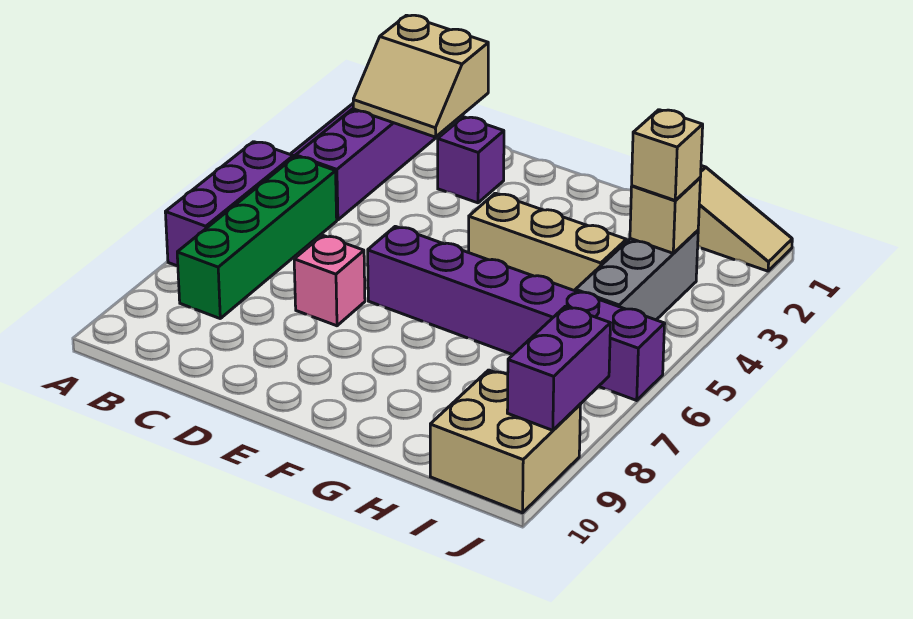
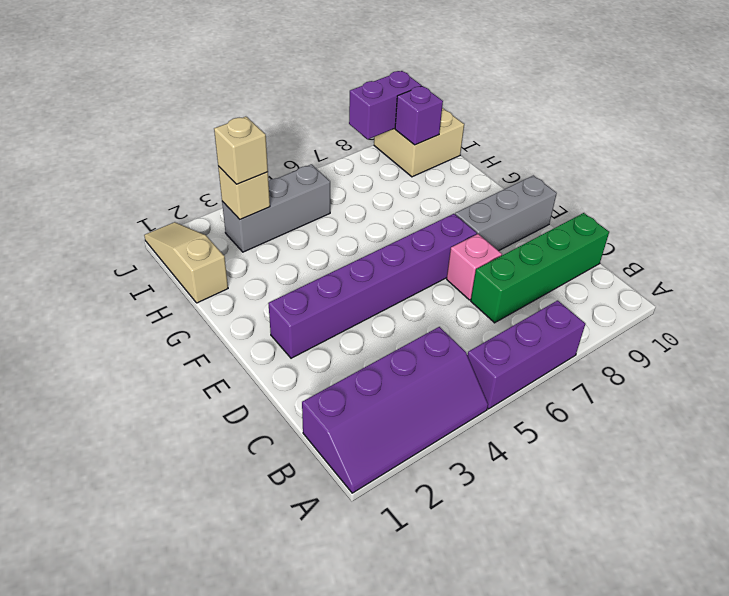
tan 2x2 slope [353,15,488,137] -> none
green 1x4 brick [177,156,337,318] -> green 1x4 brick moved to [471,213,609,323]
purple 1x1 brick [438,117,504,203] -> purple 1x1 brick moved to [395,86,443,145]
purple 1x6 brick [368,226,665,400] -> purple 1x6 brick turned to [268,214,477,358]
none -> grey 1x3 brick [455,175,557,251]
tan 1x3 brick [469,193,626,291] -> none

